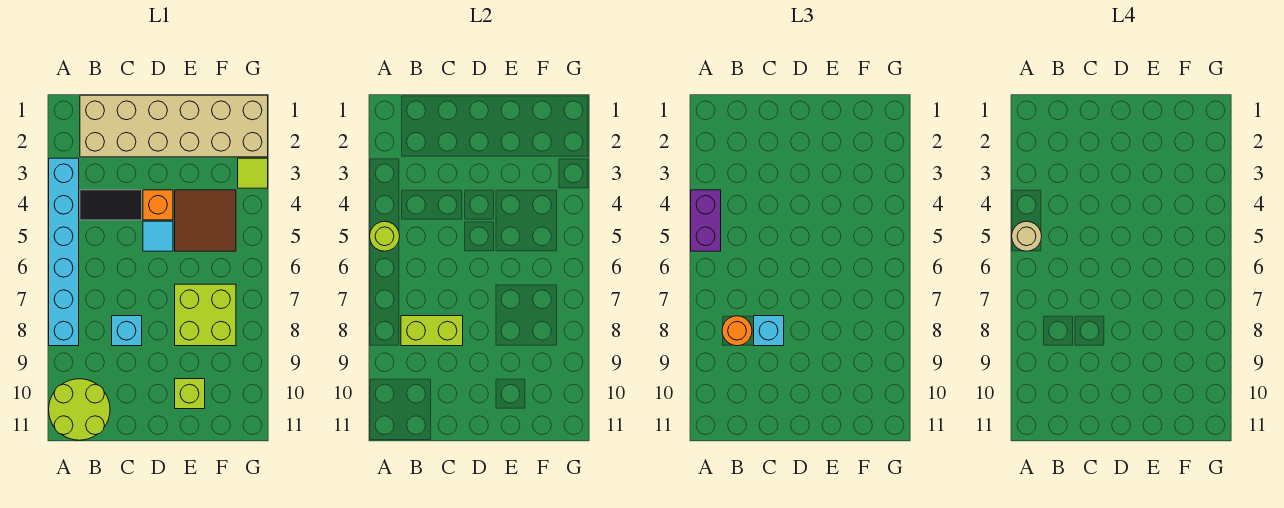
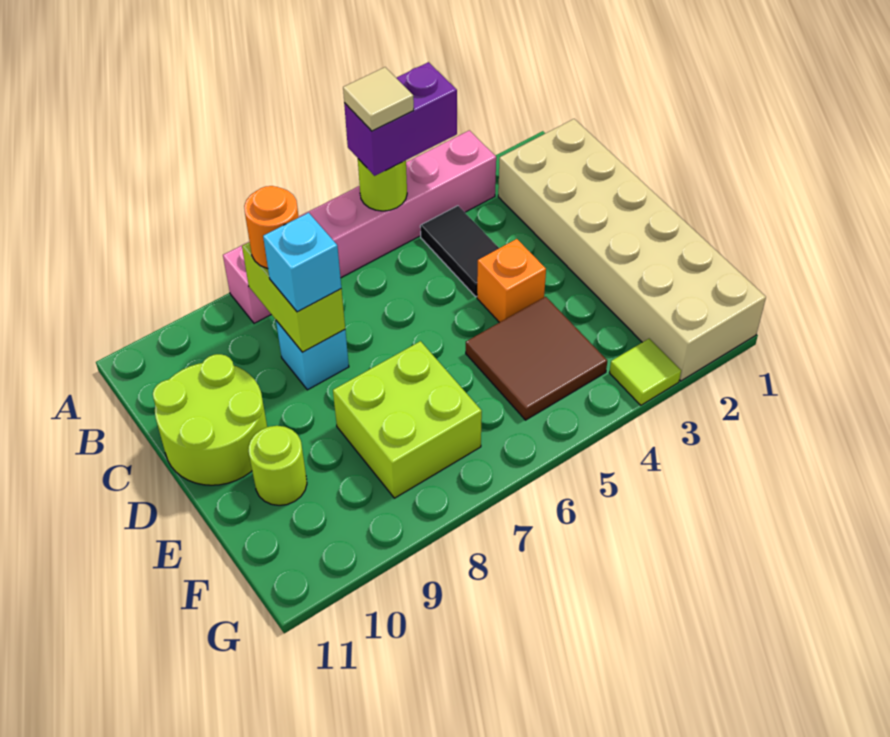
cyan 1x6 brick [49,158,79,346] -> pink 1x6 brick [223,130,496,323]
tan 1x1 round brick [1012,221,1042,251] -> tan 1x1 tile [343,67,414,131]
lime 2x2 round brick [49,379,110,440] -> lime 2x2 round brick moved to [153,354,267,485]
cyan 1x1 tile [143,221,173,251] -> none
lime 1x1 brick [175,379,205,409] -> lime 1x1 round brick [248,426,307,505]

